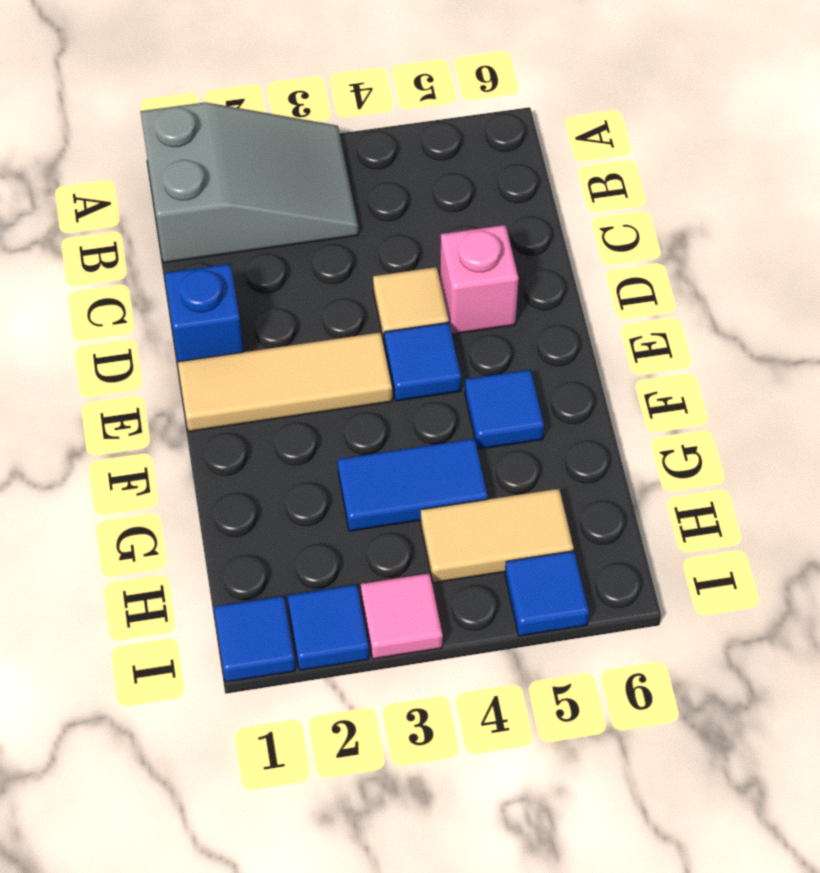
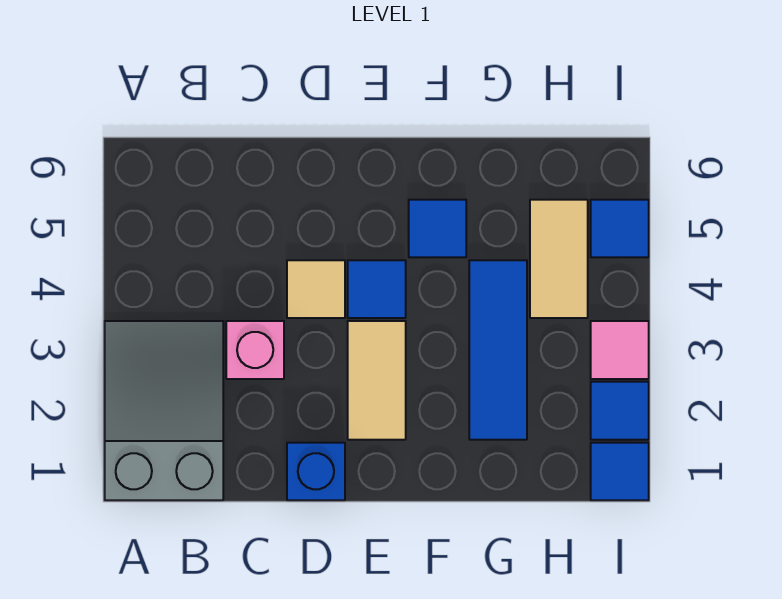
pink 1x1 brick [440,225,519,334] -> pink 1x1 brick moved to [226,321,284,379]
tan 1x3 tile [178,332,392,432] -> tan 1x2 tile [348,321,406,440]
blue 1x2 tile [338,439,488,531] -> blue 1x3 tile [469,260,527,440]

